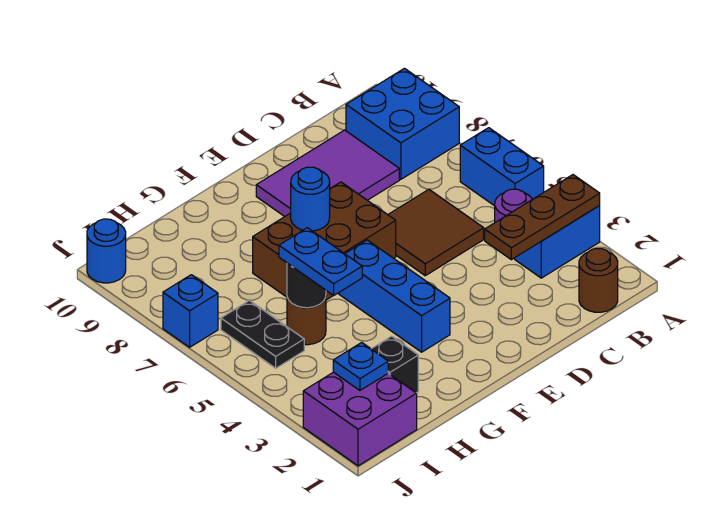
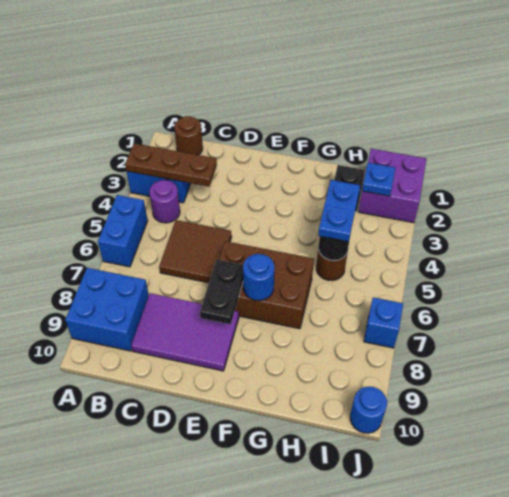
blue 1x3 brick [339,240,450,352] -> none
black 1x2 plate [221,301,304,368] -> black 1x2 plate moved to [200,259,243,324]

